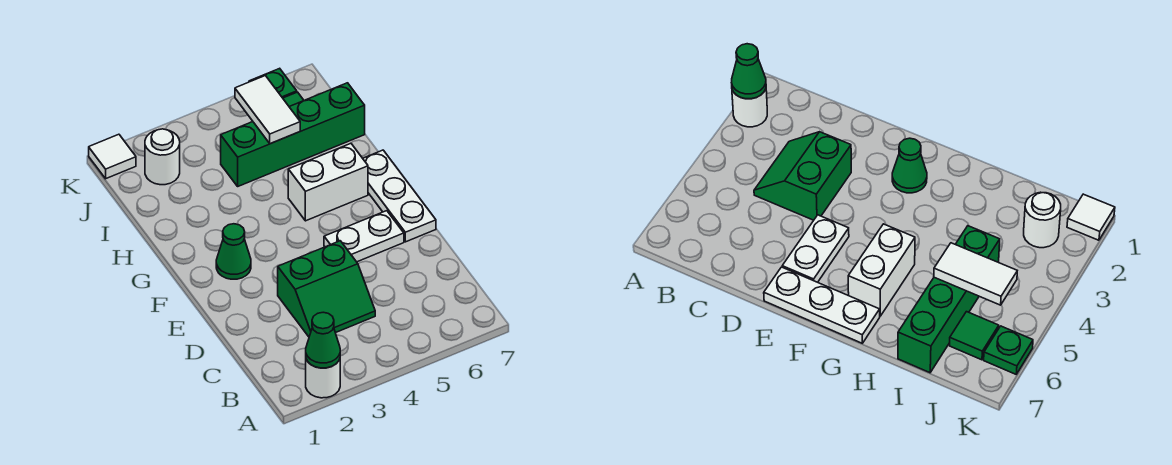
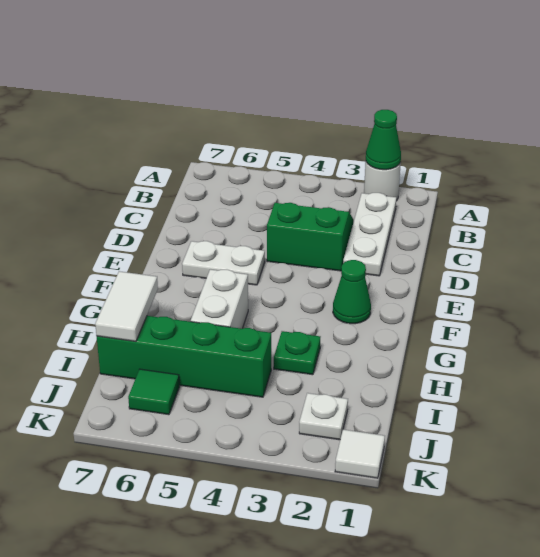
white 1x3 plate [363,150,436,242] -> white 1x3 plate moved to [343,193,396,276]
white 1x2 brick [288,143,368,221] -> white 1x2 brick turned to [191,269,248,329]
white 1x2 tile [235,76,300,144] -> white 1x2 tile moved to [95,271,158,341]
white 1x1 round brick [145,129,180,185] -> white 1x1 plate [299,393,348,440]
green 1x1 plate [249,68,297,98] -> green 1x1 plate moved to [274,331,320,375]

